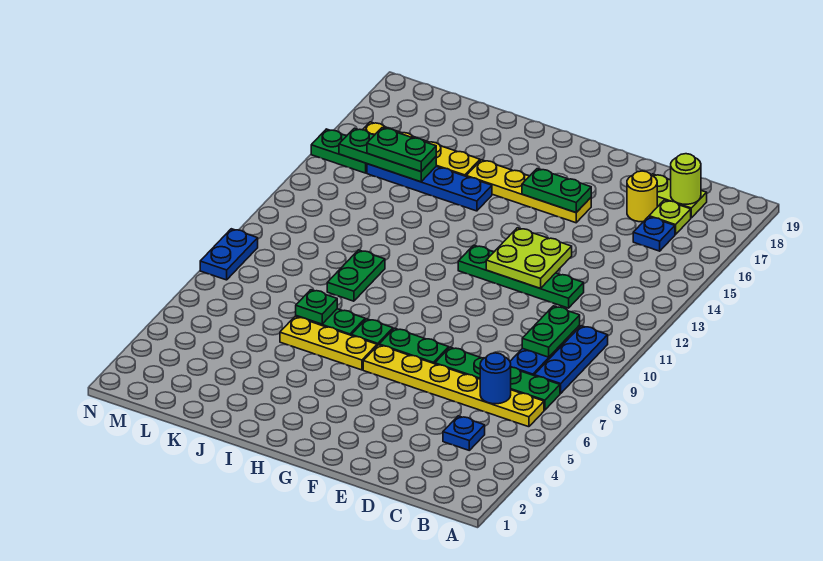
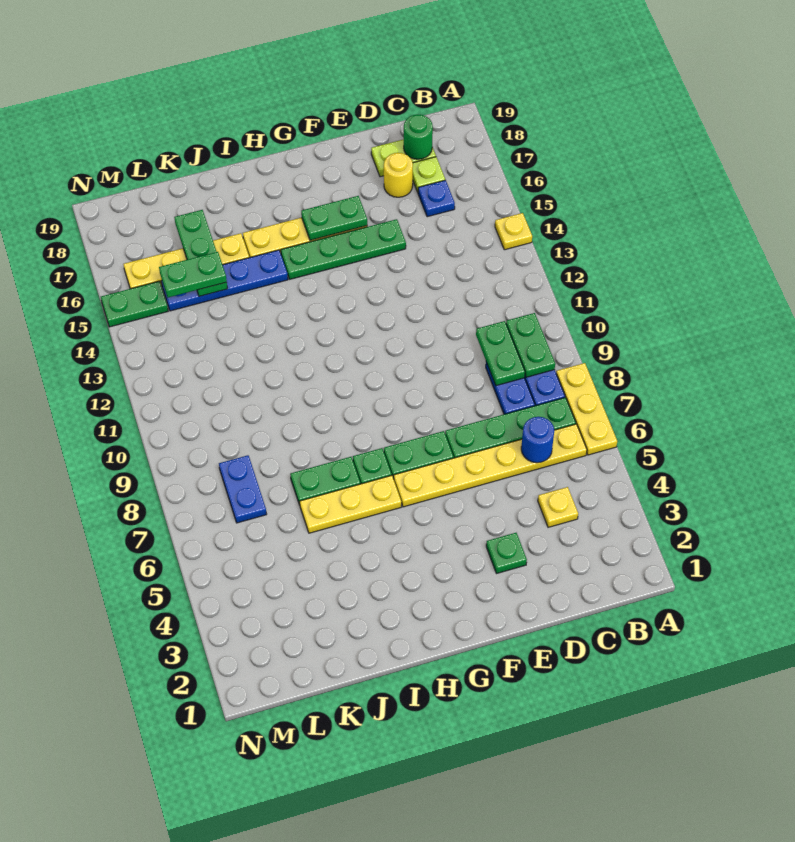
none -> yellow 1x3 plate [556,363,617,455]
none -> yellow 1x1 plate [495,213,532,250]
blue 1x1 plate [443,416,485,450] -> yellow 1x1 plate [538,487,578,527]
lime 1x1 round brick [671,154,701,204] -> green 1x1 round brick [404,115,433,159]
green 1x4 plate [458,245,584,308] -> green 1x4 plate moved to [281,219,406,279]
lime 2x2 plate [486,228,572,288] -> none
green 1x1 plate [296,290,337,324] -> green 1x1 plate moved to [486,533,527,574]
green 1x2 plate [327,250,385,301] -> green 1x2 plate moved to [506,313,555,377]
green 1x3 plate [339,128,436,182] -> green 1x3 plate turned to [174,210,228,296]
blue 1x2 plate [200,229,258,280] -> blue 1x2 plate moved to [219,455,267,523]

